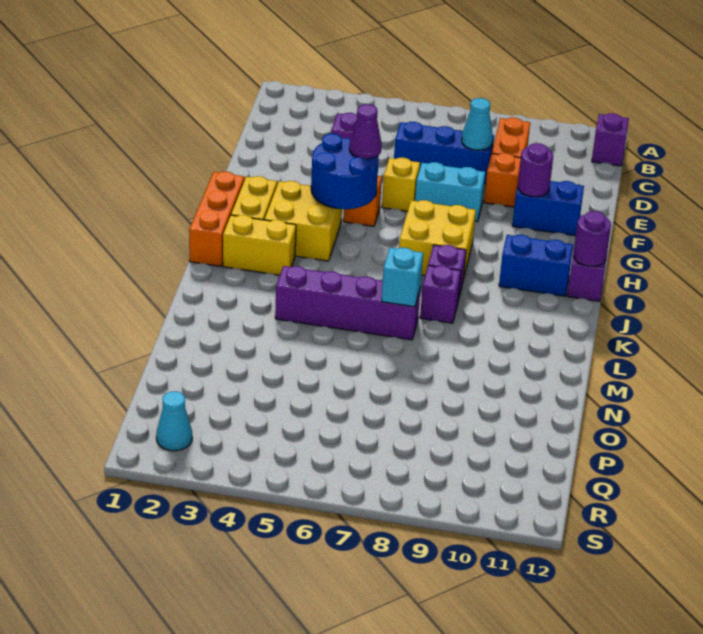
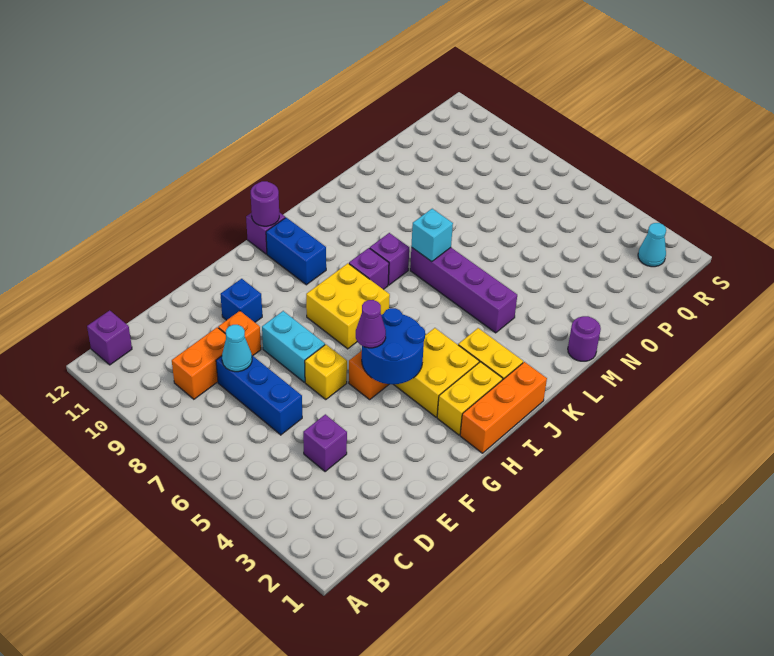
blue 1x2 brick [512,181,584,236] -> blue 1x1 brick [220,279,262,322]
purple 1x1 round brick [518,143,553,197] -> purple 1x1 round brick moved to [568,316,601,361]

